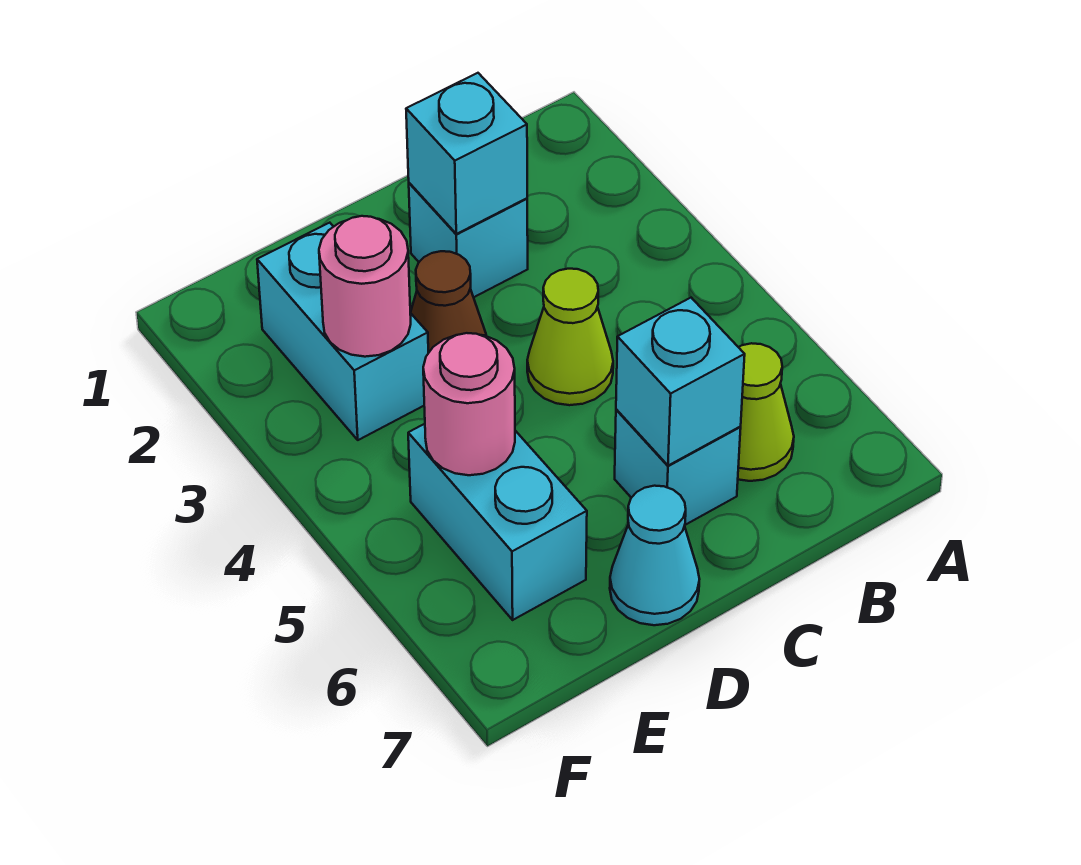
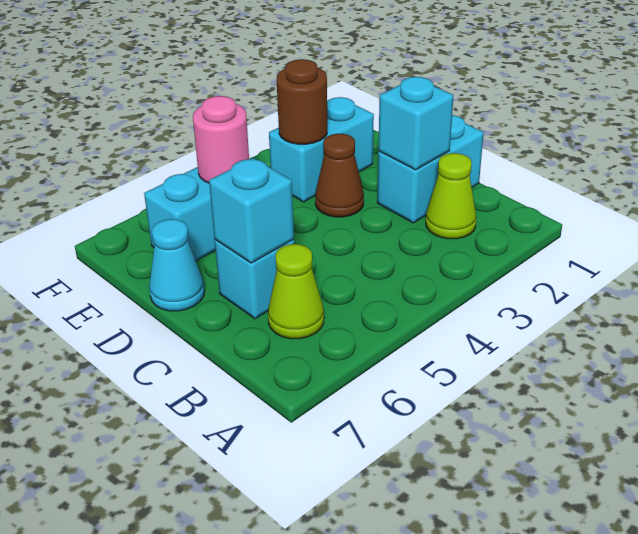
cyan 1x1 brick [409,183,528,297] -> cyan 1x2 brick [377,115,484,223]
lime 1x1 cone [527,269,613,405] -> lime 1x1 cone moved to [426,153,476,239]
pink 1x1 round brick [319,216,411,357] -> brown 1x1 round brick [277,59,327,144]

